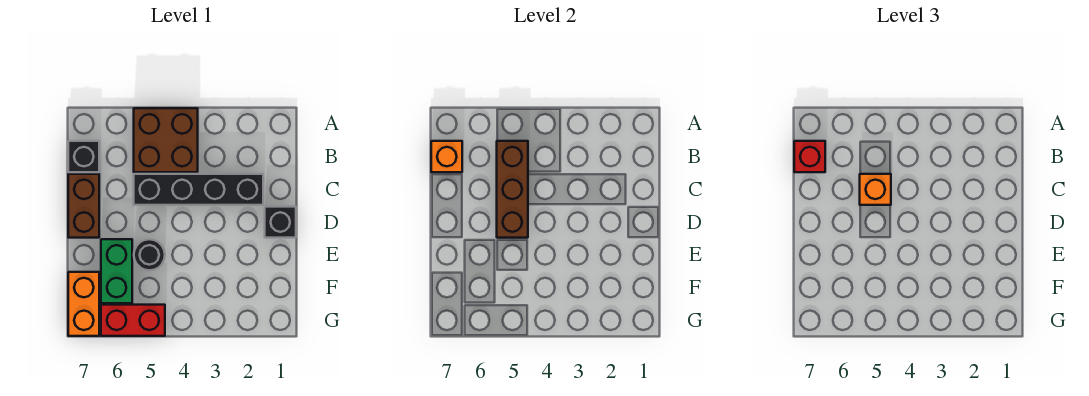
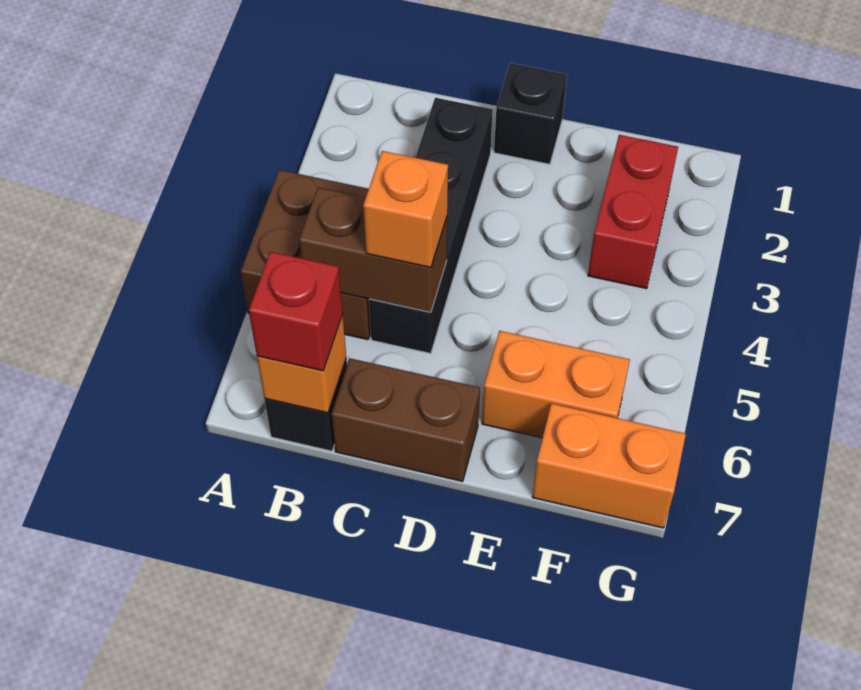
brown 1x3 brick [497,141,528,238] -> brown 1x2 brick [299,188,447,312]
black 1x1 round brick [134,239,165,270] -> none
green 1x2 brick [101,239,132,303] -> orange 1x2 brick [482,331,630,438]
red 1x2 brick [101,305,165,336] -> red 1x2 brick moved to [588,135,678,289]

